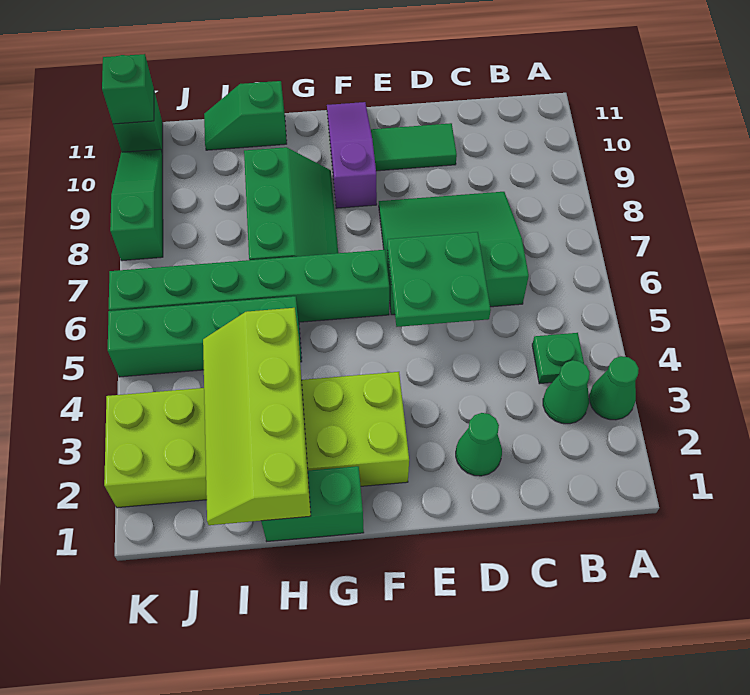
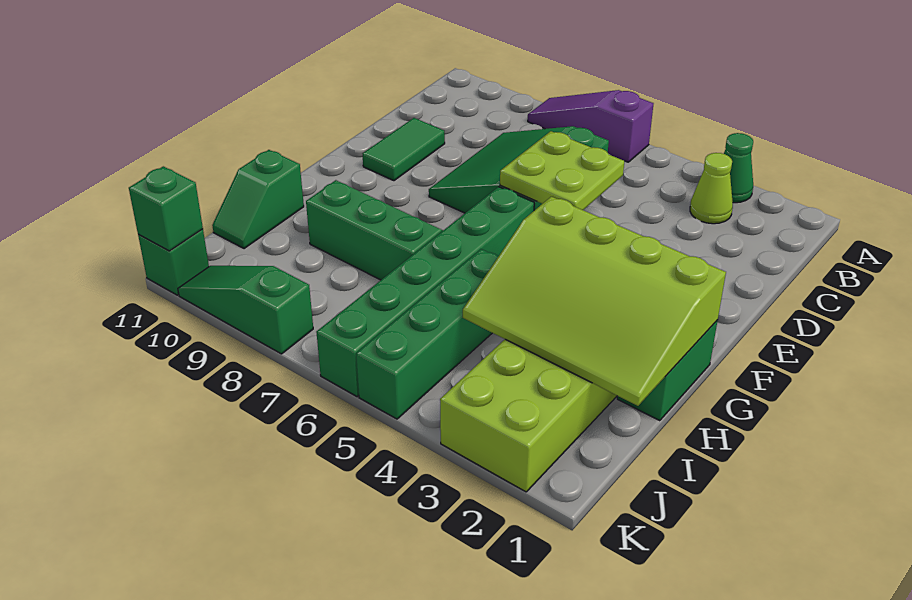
green 1x1 cone [543,360,590,424] -> lime 1x1 cone [690,153,733,224]
green 1x1 plate [532,333,584,384] -> none
green 1x1 cone [456,413,502,476] -> none
green 2x2 plate [387,232,491,327] -> lime 2x2 plate [500,131,624,210]
purple 1x3 slope [327,102,377,208] -> purple 1x3 slope moved to [528,90,653,162]
lime 2x4 slope [203,308,311,525] -> lime 3x4 slope [463,197,726,406]

